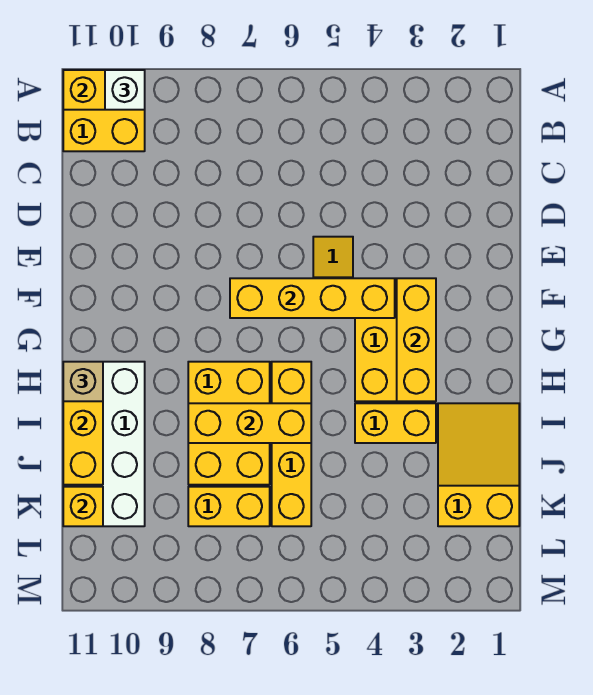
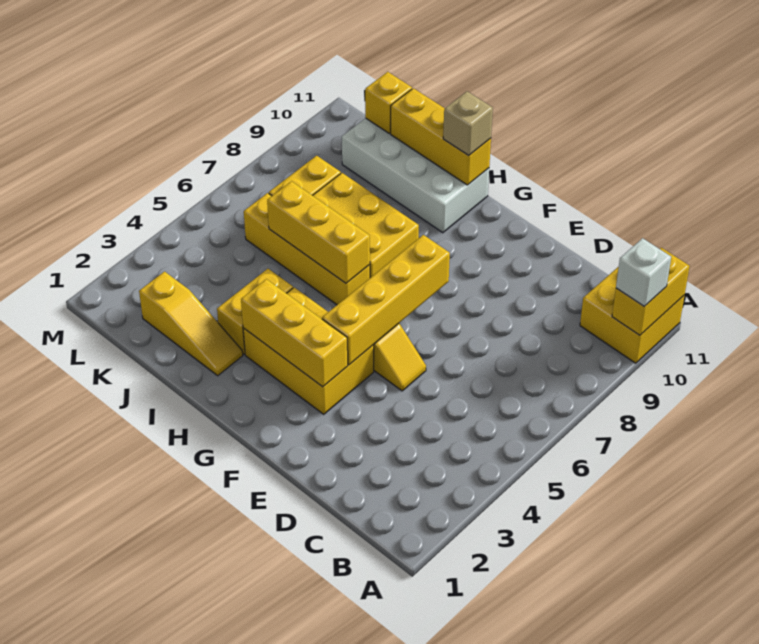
yellow 2x3 slope [438,403,519,526] -> yellow 1x3 slope [139,272,243,376]
yellow 1x3 brick [188,403,311,443] -> yellow 1x3 brick turned to [267,181,370,283]

